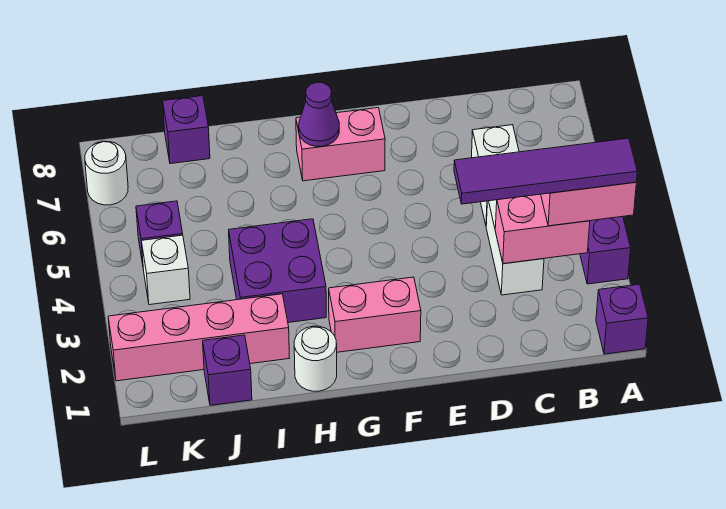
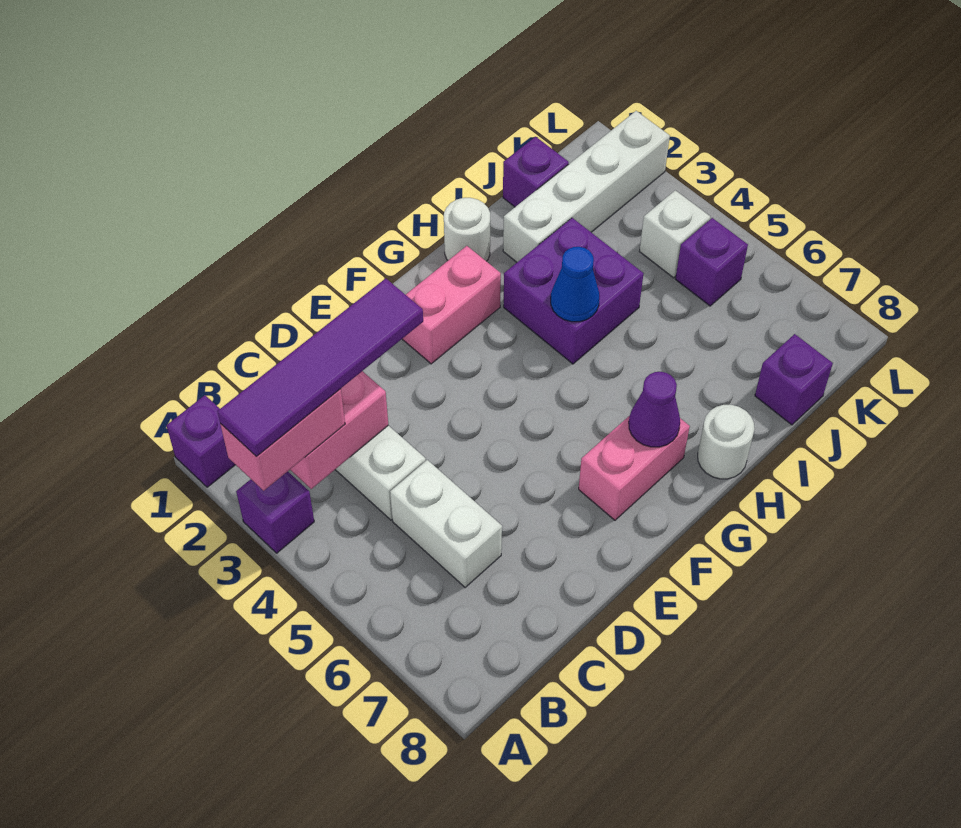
none -> blue 1x1 cone [551,247,599,322]
pink 1x4 brick [108,294,289,381] -> white 1x4 brick [503,111,670,262]
white 1x1 round brick [85,142,128,205] -> white 1x1 round brick moved to [698,405,755,479]

